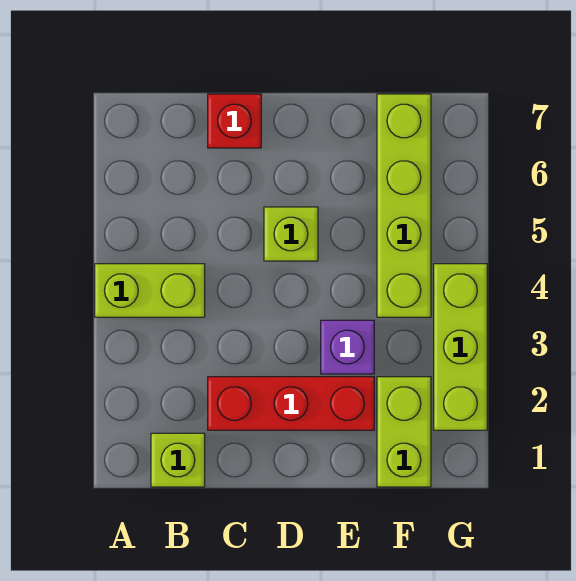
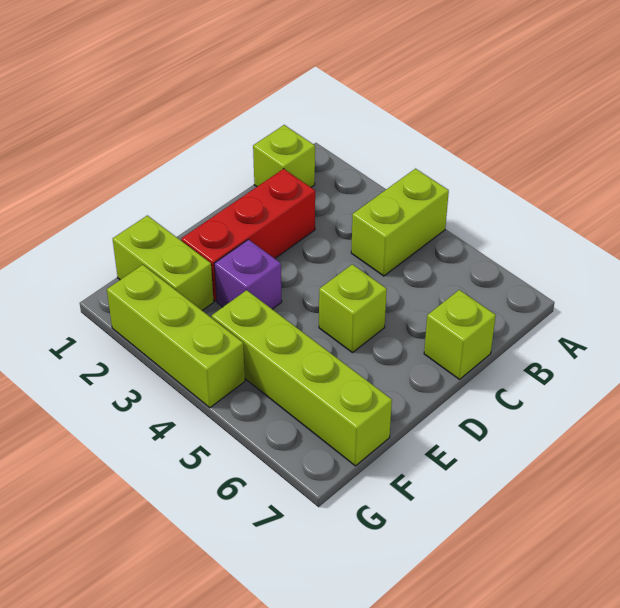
red 1x1 brick [208,94,261,148] -> lime 1x1 brick [424,290,496,379]

